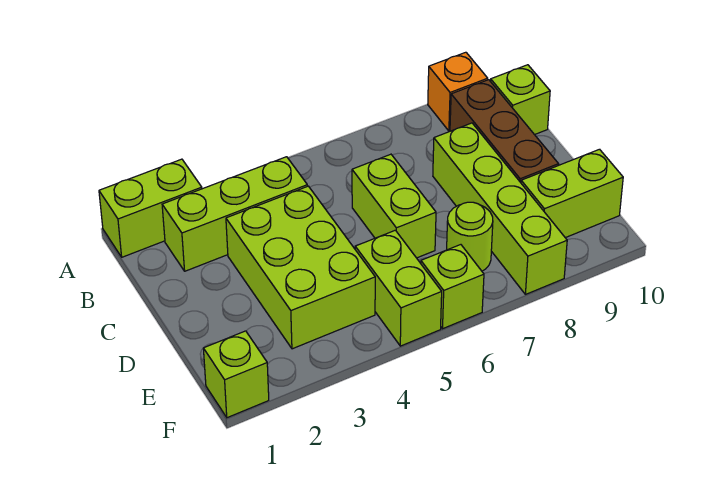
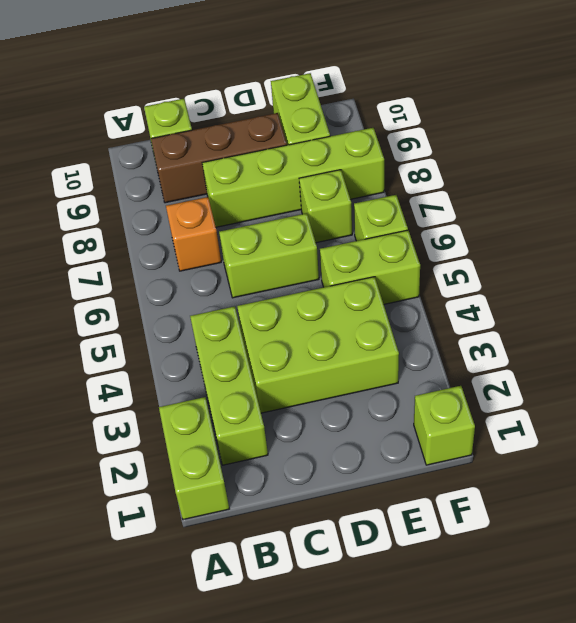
orange 1x1 brick [428,52,488,131] -> orange 1x1 brick moved to [166,197,221,271]
lime 1x1 round brick [447,202,493,271] -> lime 1x1 brick [299,170,352,243]

